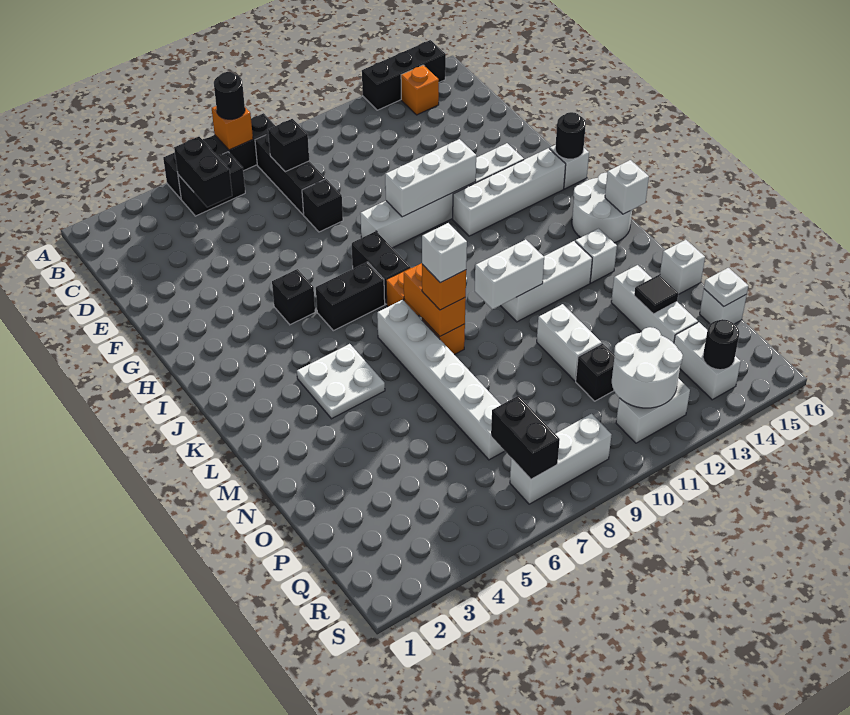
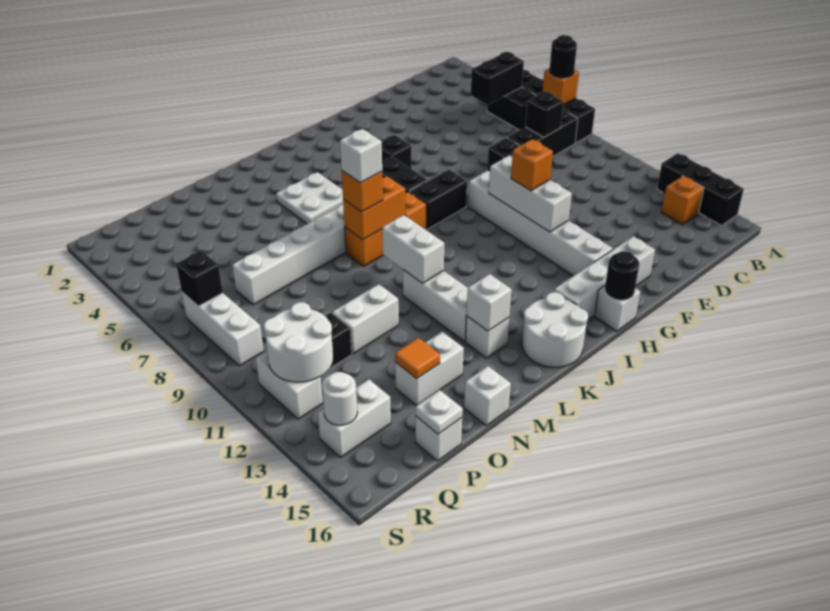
none -> orange 1x1 brick [511,139,553,191]
white 1x4 brick [453,148,566,236] -> white 1x4 brick turned to [554,236,655,319]
white 1x1 brick [605,160,649,214] -> white 1x1 brick moved to [467,274,512,331]
white 1x3 brick [611,265,698,343] -> white 1x2 brick [395,332,464,406]
black 1x1 tile [634,275,678,314] -> orange 1x1 tile [395,338,440,379]
black 1x2 brick [491,396,560,479] -> black 1x1 brick [176,251,223,306]
black 1x1 round brick [703,319,739,370] -> white 1x1 round brick [322,372,357,425]

